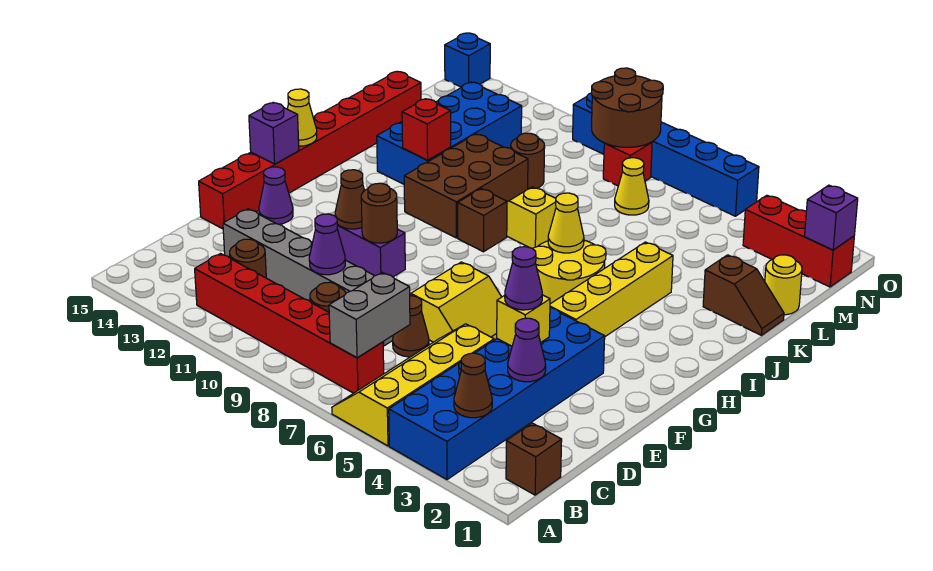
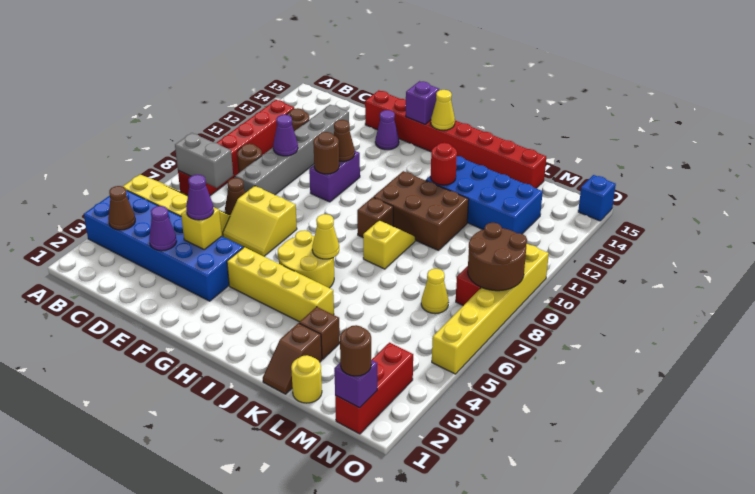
brown 1x1 brick [506,423,562,495] -> brown 1x1 brick moved to [299,307,340,359]
red 1x1 brick [402,99,451,160] -> red 1x1 round brick [431,143,457,185]
brown 1x1 round brick [511,133,545,189] -> brown 1x1 round brick moved to [340,325,371,376]
blue 1x6 brick [573,93,759,216] -> yellow 1x6 brick [432,244,549,374]

